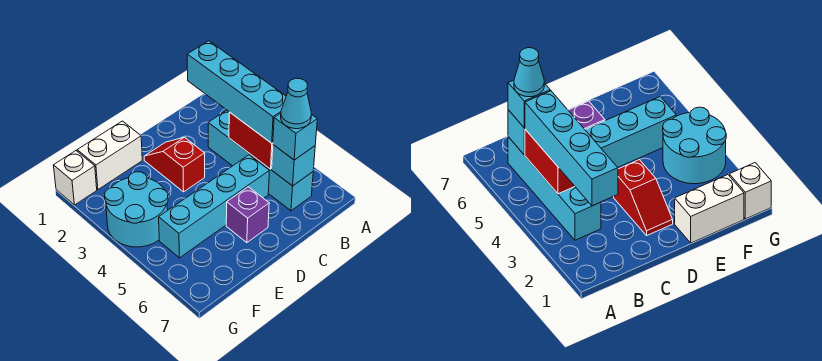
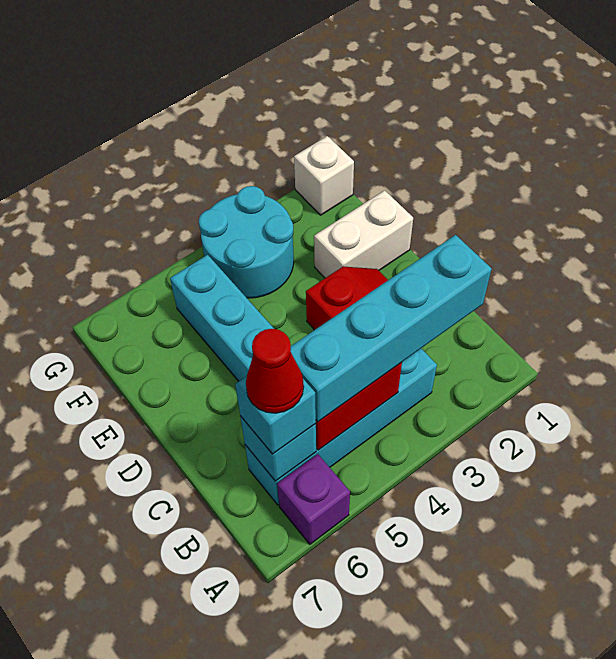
cyan 1x1 cone [281,78,311,129] -> red 1x1 cone [246,329,304,413]
purple 1x1 brick [226,187,269,243] -> purple 1x1 brick moved to [277,454,350,544]
white 1x2 brick [77,121,142,189] -> white 1x2 brick turned to [314,190,413,278]

